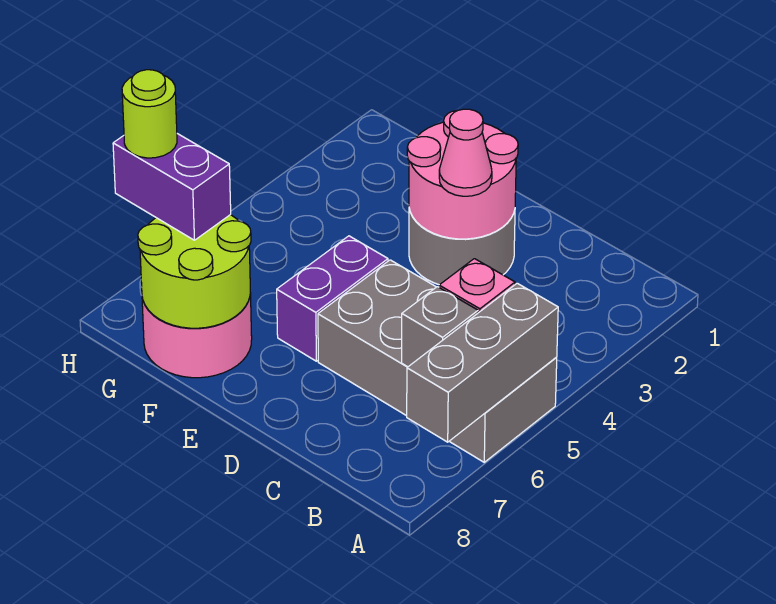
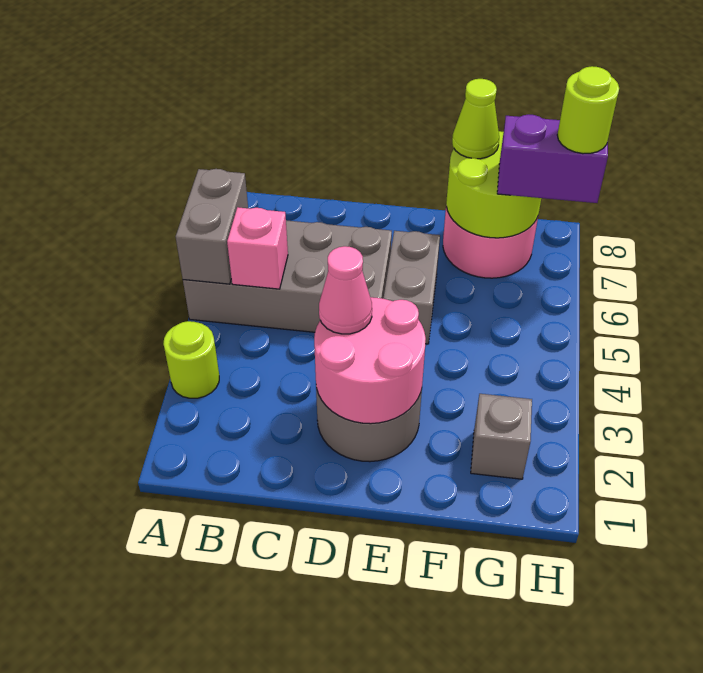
none -> lime 1x1 round brick [163,321,219,398]
grey 1x3 brick [407,283,558,442] -> grey 1x2 brick [176,169,248,284]
grey 1x1 brick [402,287,478,367] -> grey 1x1 brick moved to [471,394,532,479]
purple 1x2 brick [277,236,388,361] -> grey 1x2 brick [383,231,440,344]
none -> lime 1x1 cone [452,79,499,159]

